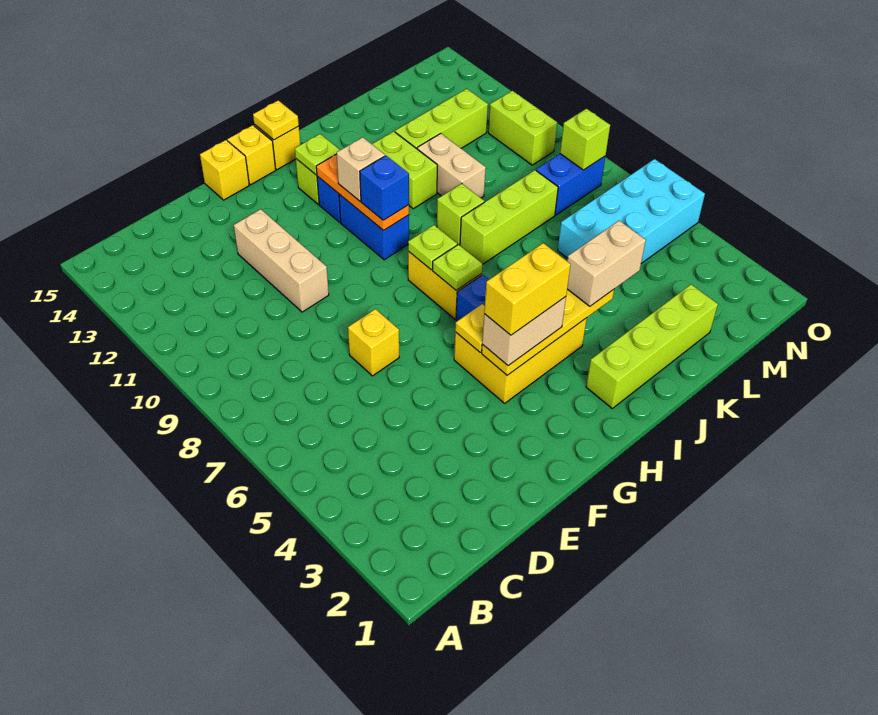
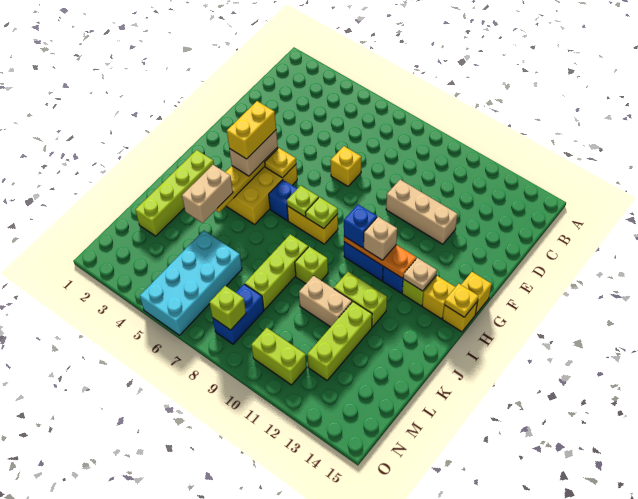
yellow 1x1 brick [200,140,249,200] -> yellow 1x1 brick moved to [422,276,455,319]
lime 1x1 plate [295,134,340,175] -> tan 1x1 plate [403,258,437,291]

